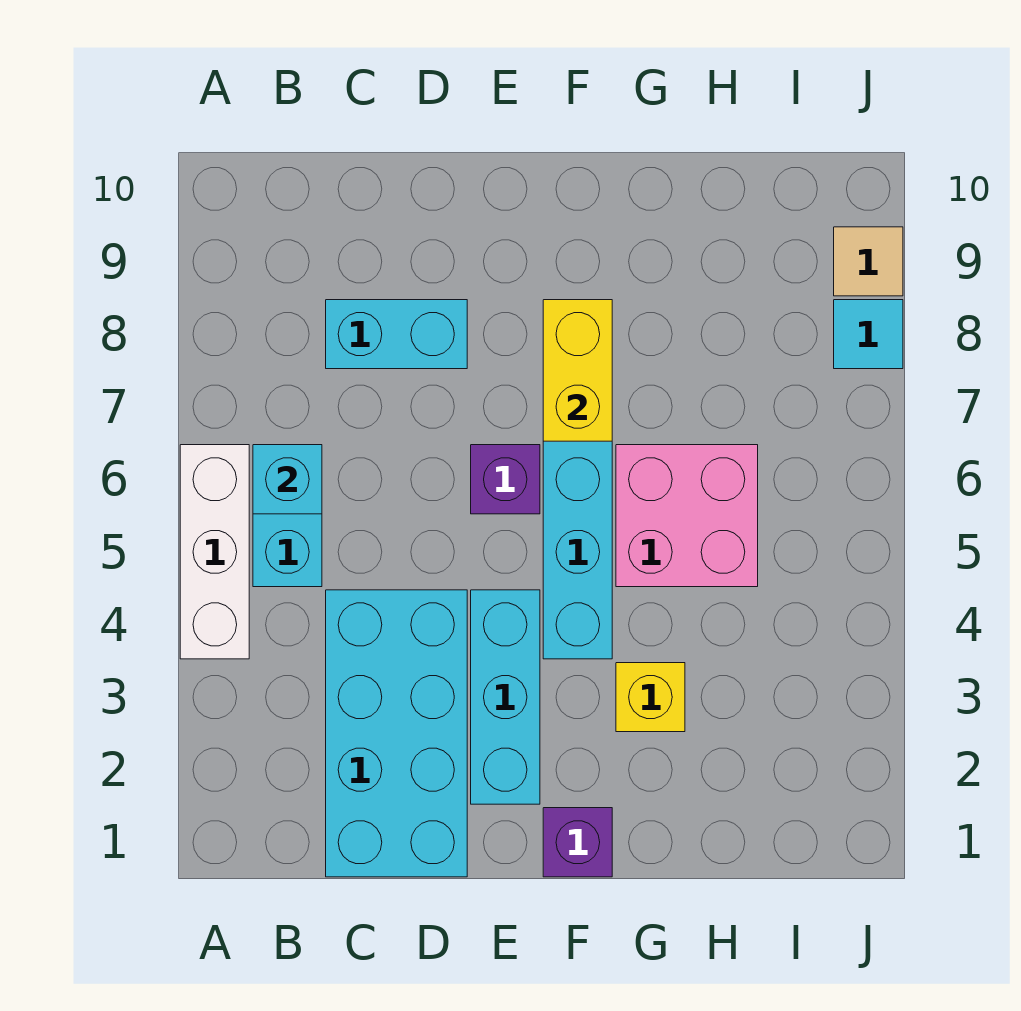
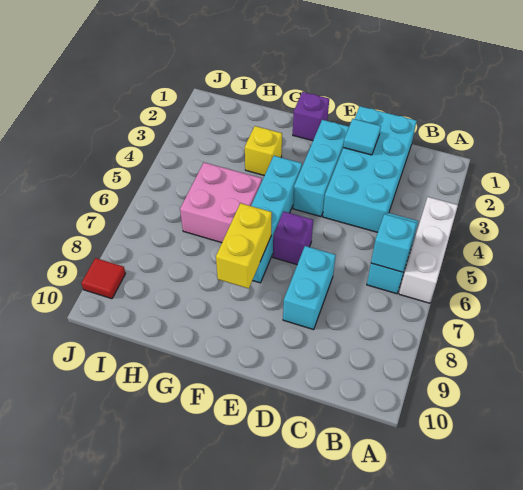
cyan 1x2 brick [326,300,467,369] -> cyan 1x2 brick turned to [283,246,336,330]
cyan 1x1 tile [834,300,903,369] -> cyan 1x1 tile moved to [343,119,381,155]
tan 1x1 tile [834,227,903,296] -> red 1x1 tile [81,258,125,299]

